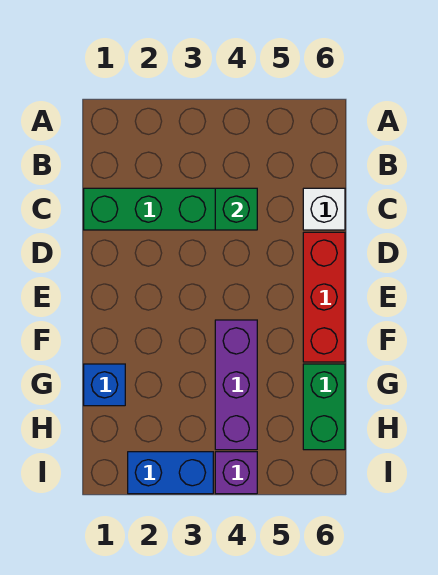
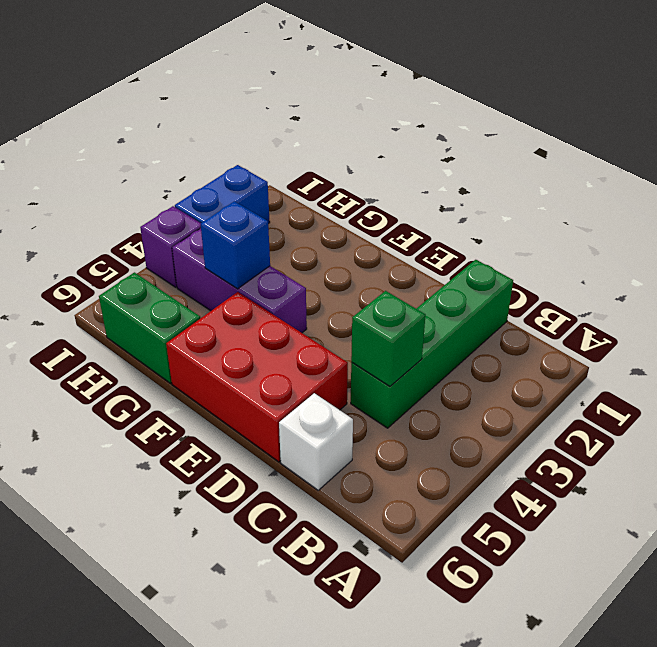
red 1x3 brick [303,232,345,362] -> red 2x3 brick [166,292,348,462]
blue 1x1 brick [84,364,125,406] -> blue 1x1 brick moved to [201,201,270,289]

